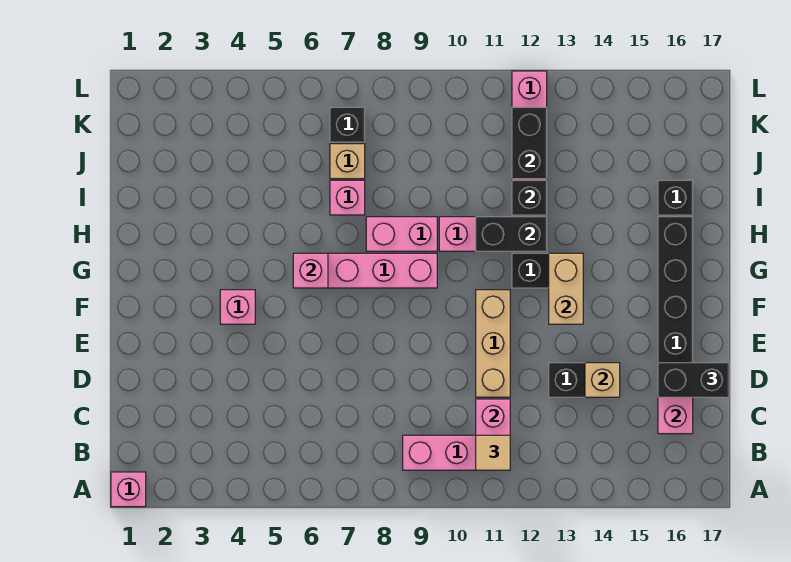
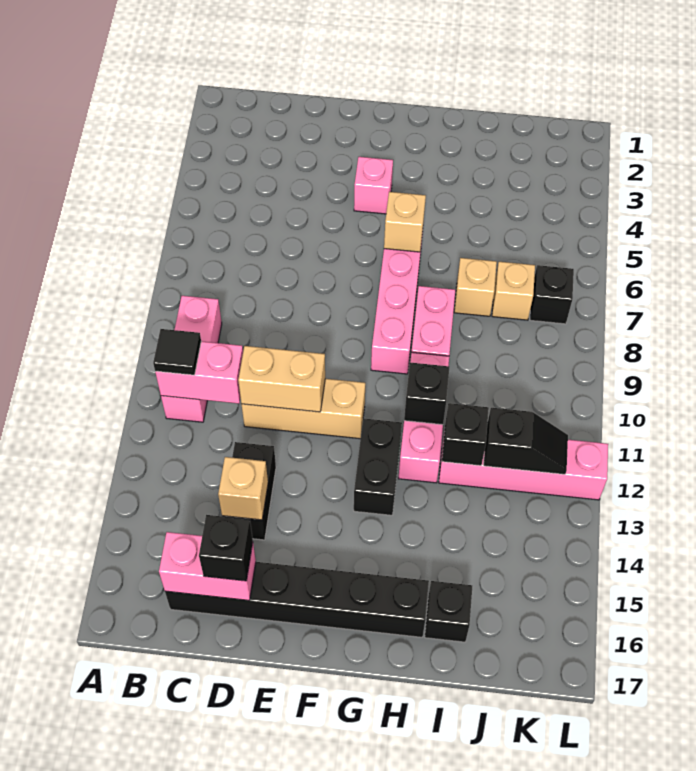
pink 1x1 brick [111,472,146,507] -> none
tan 1x1 tile [476,435,510,470] -> black 1x1 tile [153,329,201,375]
black 1x2 brick [658,363,729,397] -> black 1x1 brick [199,515,253,581]
tan 1x2 brick [549,253,583,324] -> tan 1x2 brick moved to [238,346,325,412]
pink 1x1 brick [293,253,328,288] -> tan 1x1 brick [384,192,426,252]
black 1x2 brick [476,217,547,251] -> black 1x1 brick [404,363,449,425]
pink 1x1 brick [330,180,365,215] -> tan 1x1 brick [454,258,497,316]
black 1x2 brick [512,107,547,179] -> black 1x2 slope [484,408,568,474]

